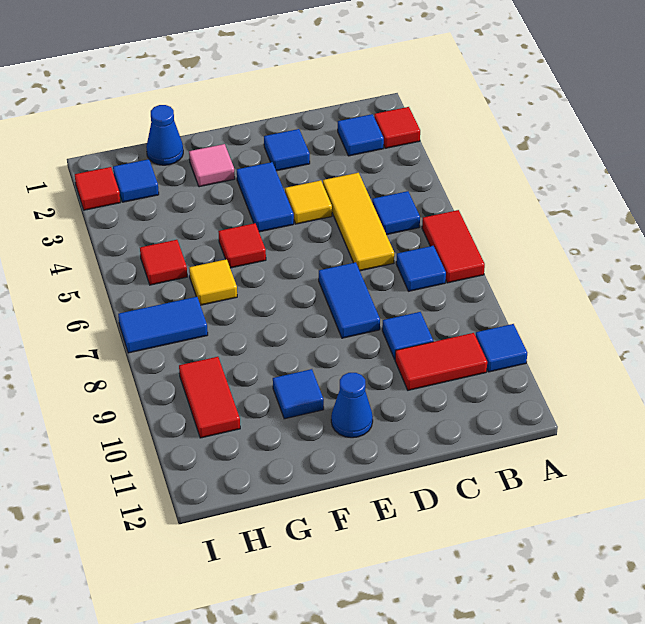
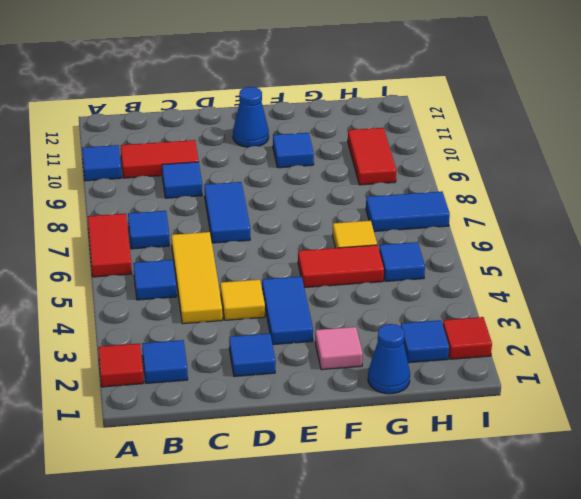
red 1x1 tile [218,223,266,268] -> red 1x2 tile [298,245,384,288]
red 1x1 tile [140,240,187,285] -> blue 1x1 tile [379,242,425,281]

